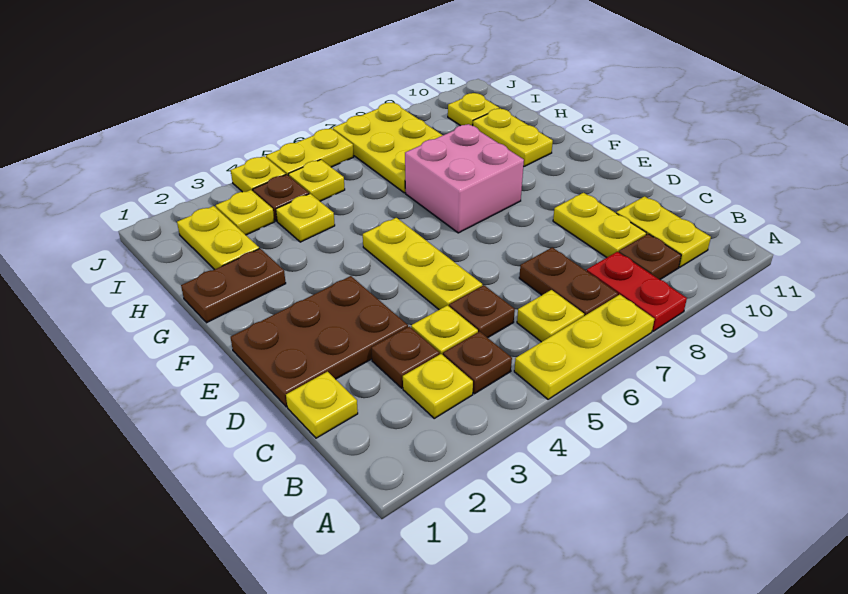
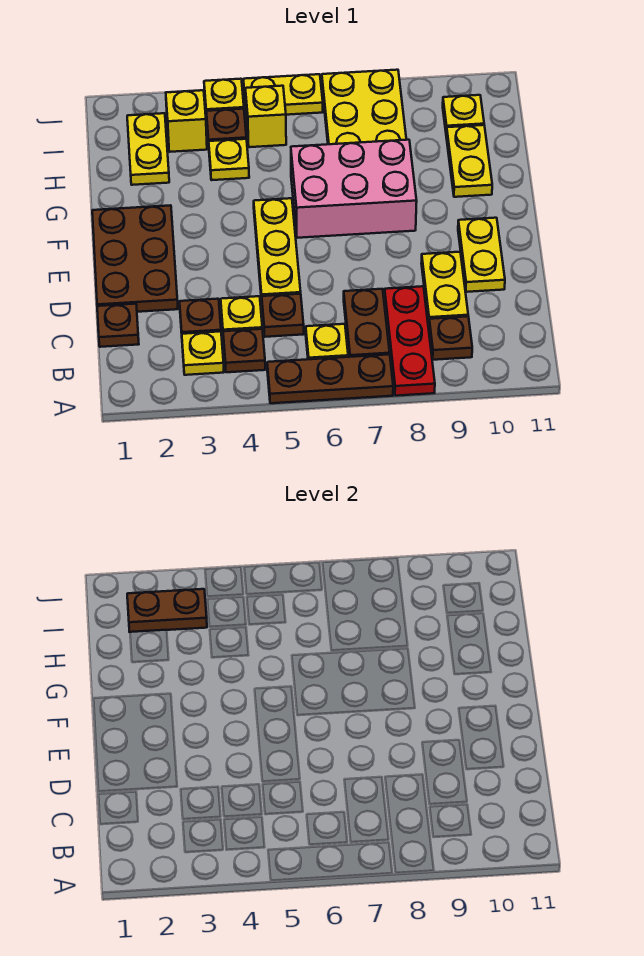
yellow 1x3 plate [514,295,654,399] -> brown 1x3 plate [267,354,393,403]
red 1x2 plate [587,252,687,331] -> red 1x3 plate [384,286,435,396]
yellow 1x2 plate [616,196,711,267] -> yellow 1x2 plate moved to [458,218,505,292]
yellow 1x1 plate [286,372,358,438] -> brown 1x1 plate [97,304,139,347]
brown 2x3 plate [231,276,408,407] -> brown 2x3 plate turned to [92,205,178,312]
pink 2x2 brick [405,124,524,233] -> pink 2x3 brick [291,140,417,238]
brown 1x2 plate [181,249,286,323] -> brown 1x2 plate moved to [127,589,207,632]
yellow 1x1 plate [216,190,274,235] -> yellow 1x1 brick [166,90,207,152]
yellow 1x1 plate [288,160,345,201] -> yellow 1x1 brick [245,86,286,147]

